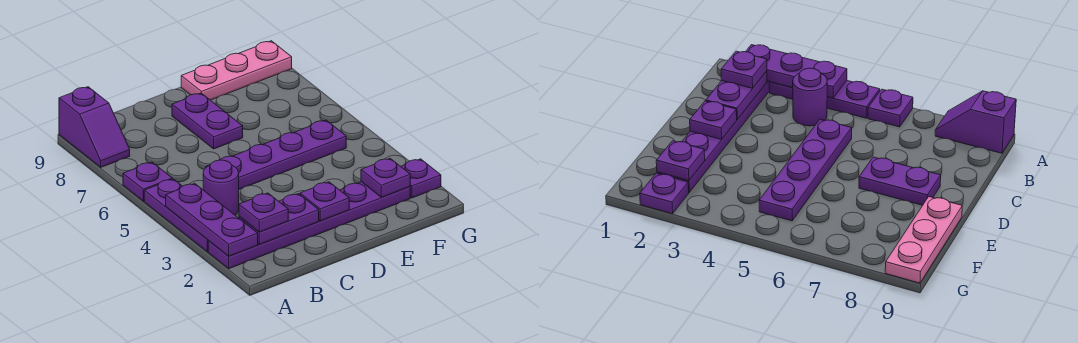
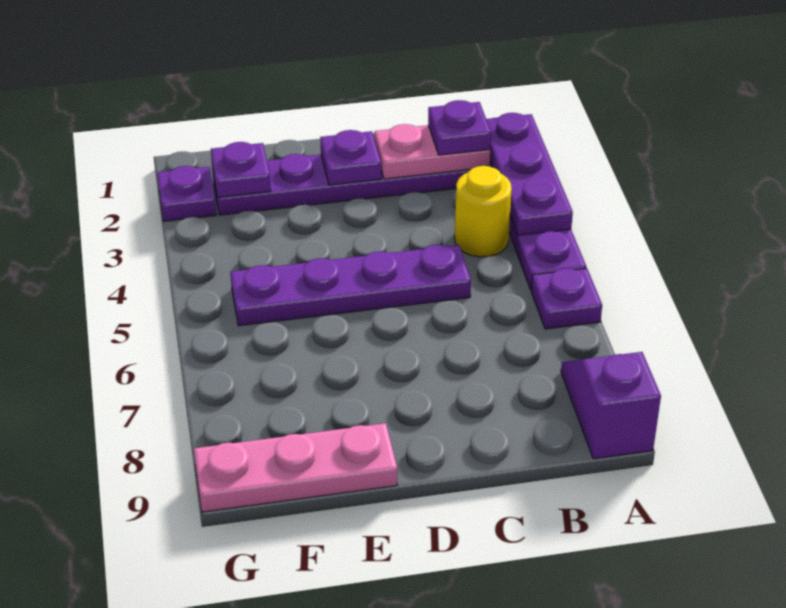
purple 1x2 plate [239,194,319,245] -> pink 1x2 plate [375,124,490,179]
purple 1x1 round brick [203,160,239,215] -> yellow 1x1 round brick [455,166,512,257]
purple 1x2 plate [172,93,243,149] -> none

